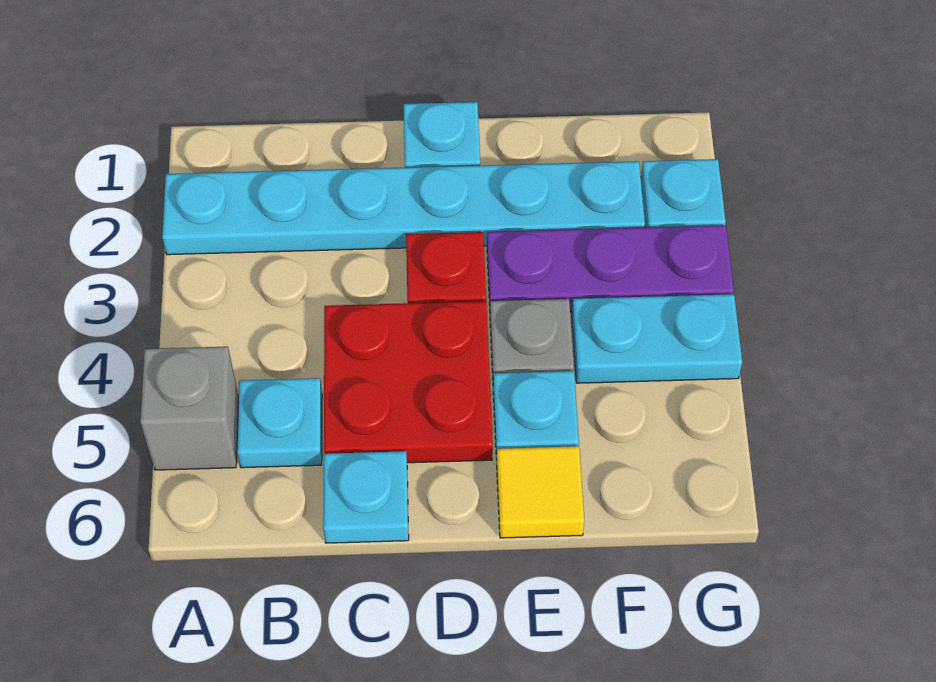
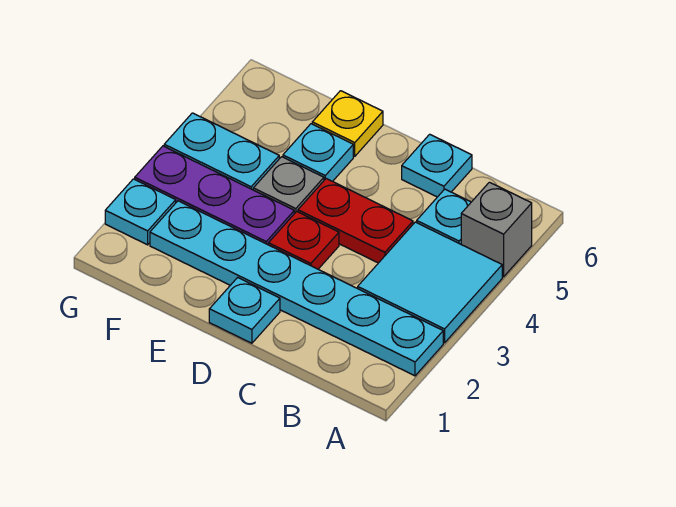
none -> cyan 2x2 tile [358,222,502,343]
red 2x2 plate [324,301,493,463] -> red 1x2 plate [298,179,413,263]
yellow 1x1 tile [496,446,584,538] -> yellow 1x1 plate [312,91,383,156]

